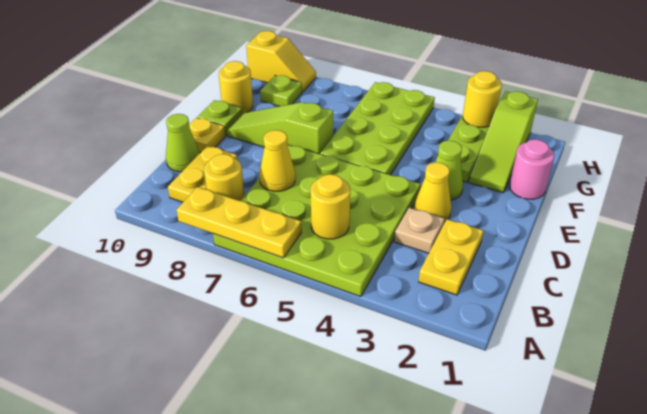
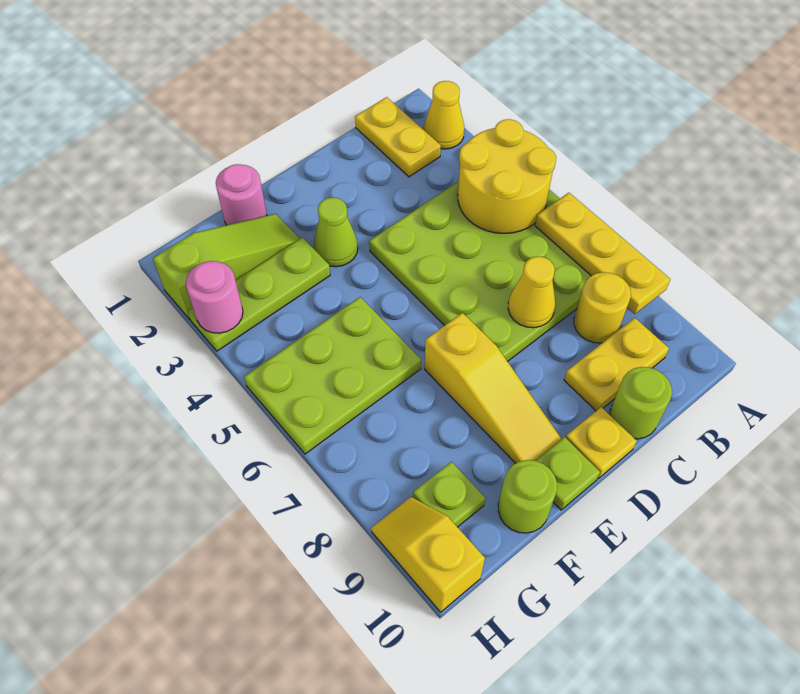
yellow 1x2 plate [419,219,483,295] -> yellow 1x2 plate turned to [355,97,441,177]
yellow 1x1 round brick [311,174,350,239] -> yellow 2x2 round brick [458,119,556,233]
tan 1x1 plate [394,208,445,253] -> none
lime 1x1 cone [166,114,200,172] -> lime 1x1 round brick [610,367,672,439]
yellow 1x1 cone [414,162,451,222] -> yellow 1x1 cone moved to [424,81,464,149]
lime 2x4 plate [320,82,435,175] -> lime 2x3 plate [244,297,421,454]
lime 1x3 slope [227,102,334,154] -> yellow 1x3 slope [424,313,561,463]
yellow 1x1 round brick [219,61,253,114] -> lime 1x1 round brick [498,460,557,533]
yellow 1x1 round brick [463,71,502,127] -> pink 1x1 round brick [186,261,243,333]

